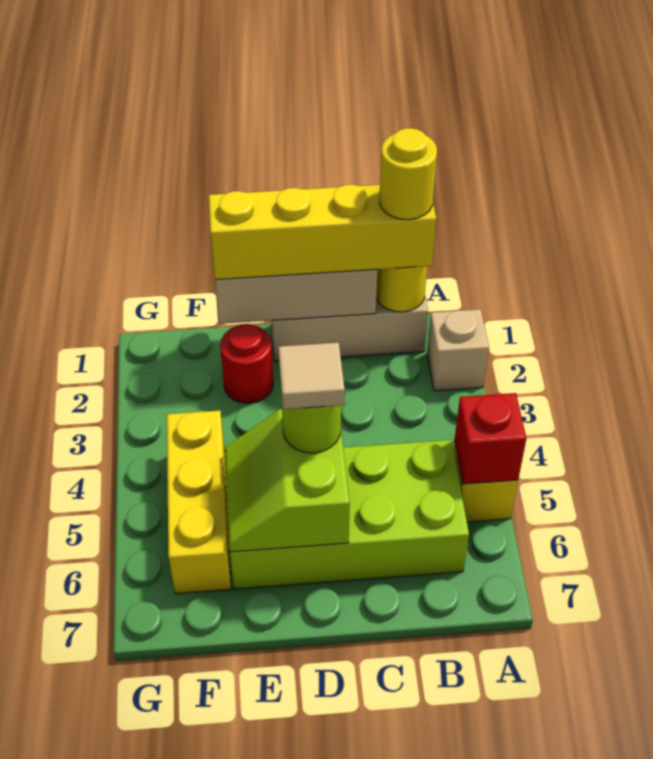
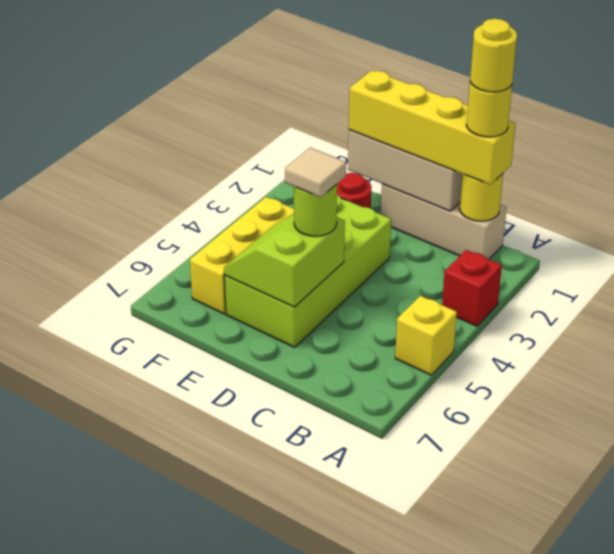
tan 1x1 brick [427,309,489,391] -> none
red 1x1 brick [455,393,526,484] -> red 1x1 brick moved to [442,250,502,326]
none -> yellow 1x1 round brick [470,19,517,92]
lime 2x4 brick [230,440,469,589] -> lime 2x4 brick turned to [224,195,391,347]

